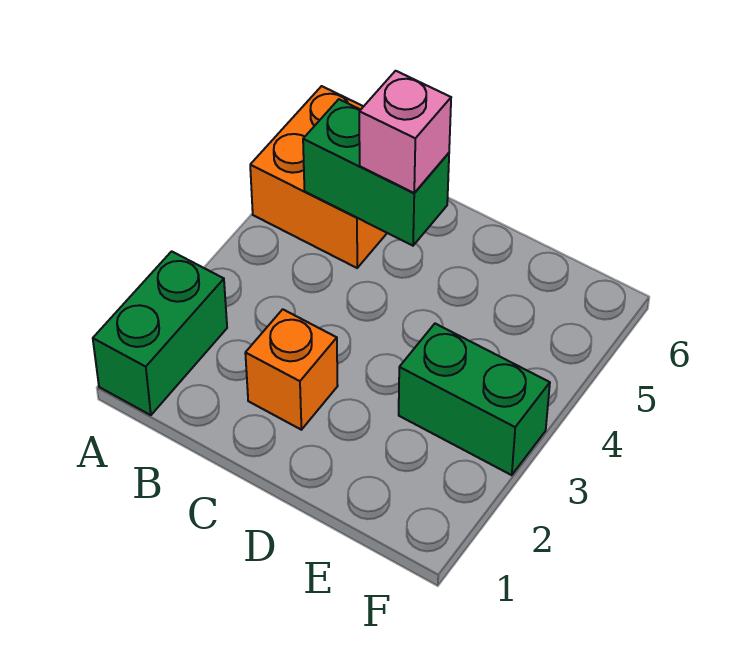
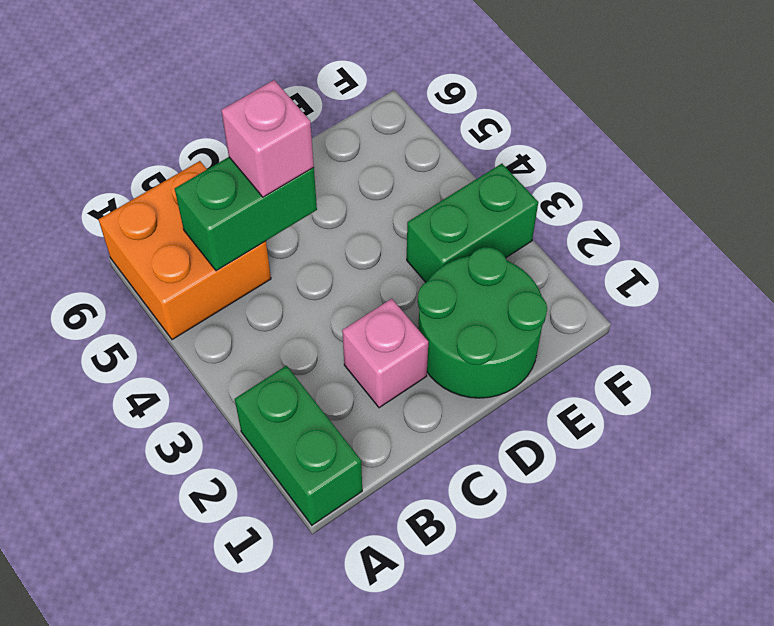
orange 1x1 brick [245,309,338,430] -> pink 1x1 brick [342,299,428,408]
none -> green 2x2 round brick [418,247,547,398]

